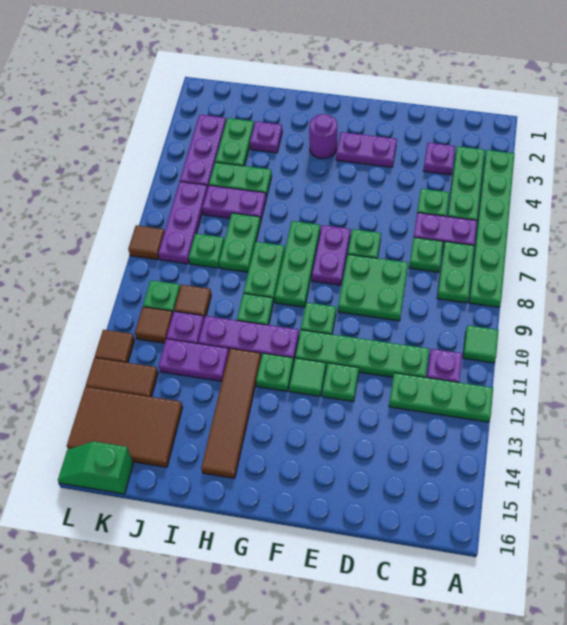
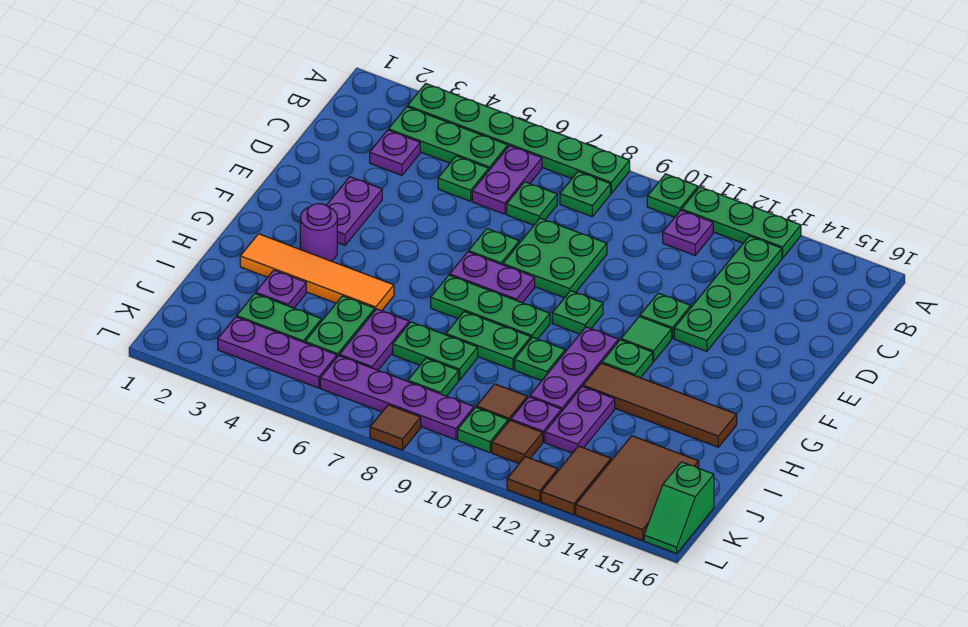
green 1x1 tile [463,326,499,363] -> green 1x1 plate [647,174,698,217]
green 1x3 plate [389,373,493,422] -> green 1x3 plate turned to [682,187,801,258]
green 1x2 plate [437,242,474,303] -> green 1x1 plate [560,171,611,217]
green 1x4 plate [295,330,429,377] -> green 1x4 plate moved to [674,236,782,351]
none -> orange 1x4 tile [240,234,394,311]
purple 1x3 plate [158,182,208,264] -> purple 1x4 plate [320,356,474,440]

